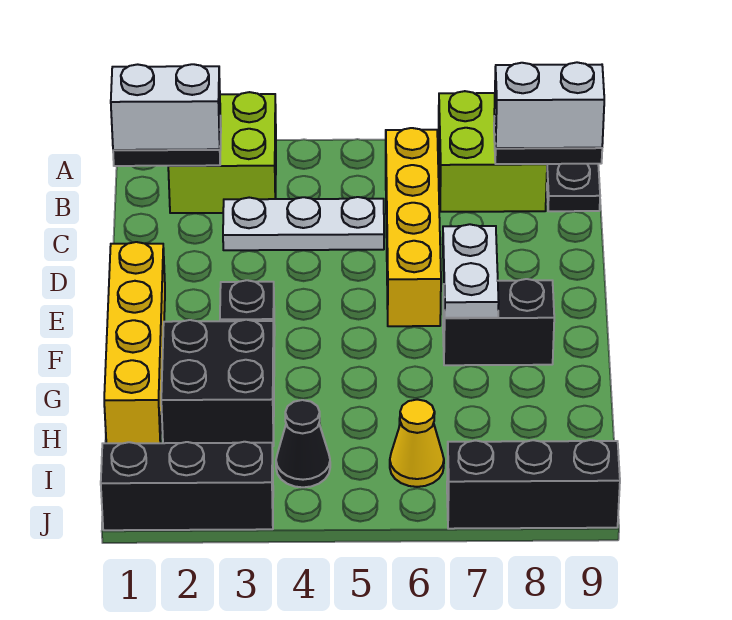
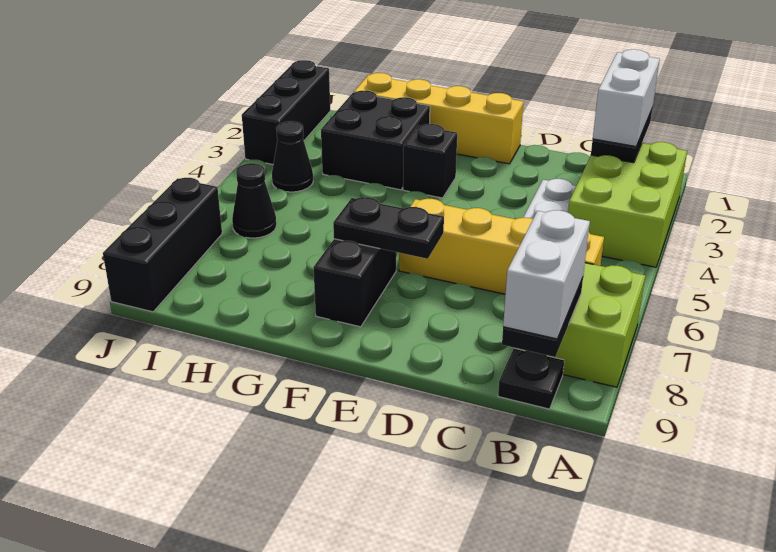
lime 2x2 brick [168,92,276,213] -> lime 2x3 brick [568,142,687,267]
white 1x2 plate [443,224,499,318] -> black 1x2 plate [333,197,444,259]
yellow 1x1 cone [390,400,444,487] -> black 1x1 cone [232,163,276,238]

